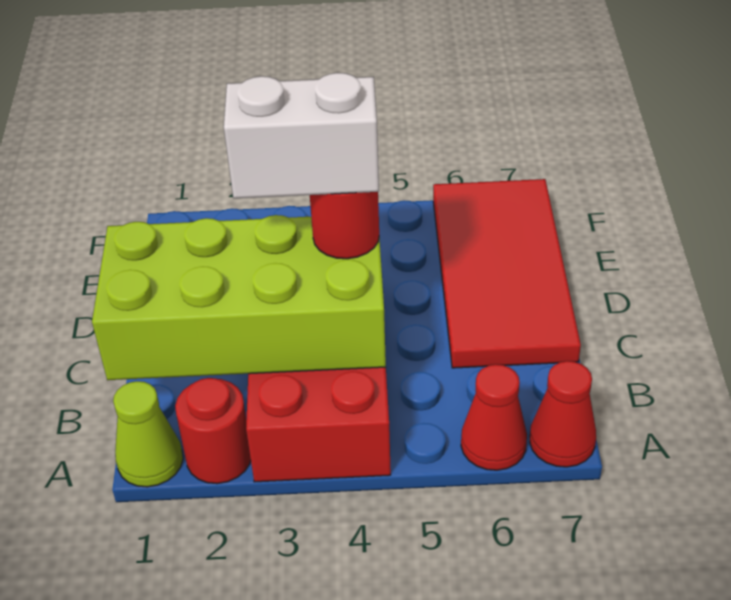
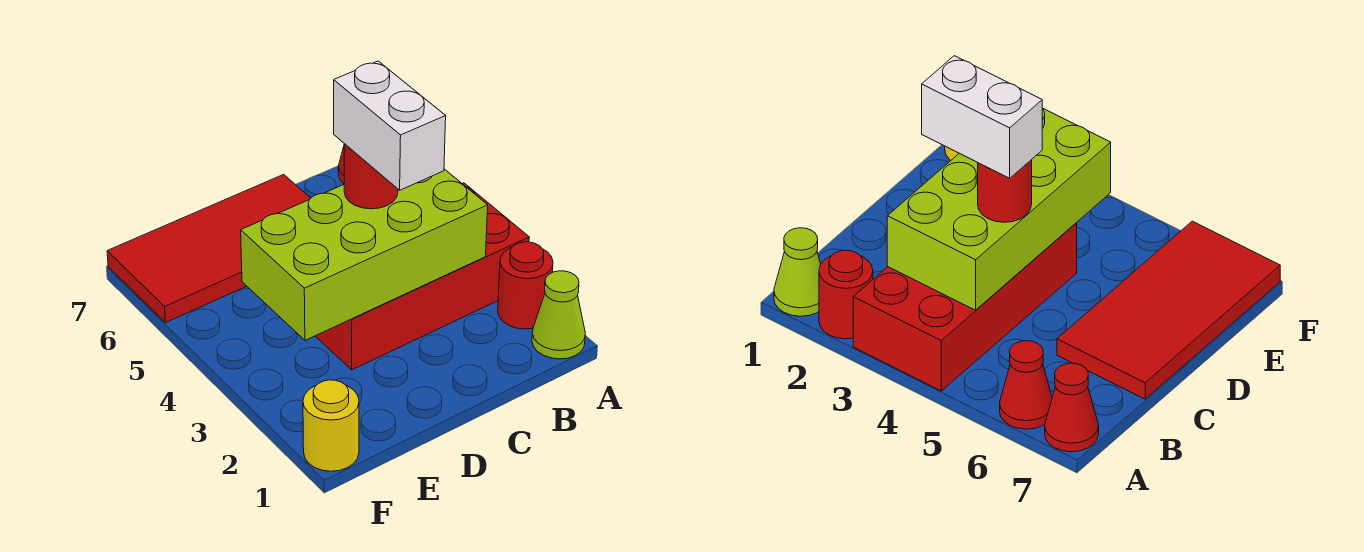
lime 2x4 brick [92,215,386,380] -> lime 2x4 brick turned to [241,169,488,340]
none -> yellow 1x1 round brick [303,380,359,471]

